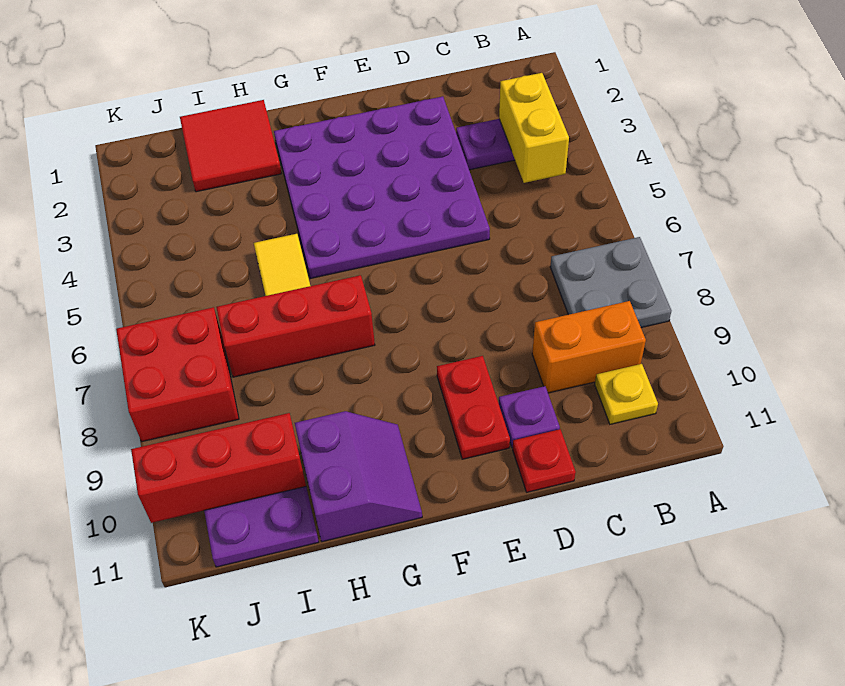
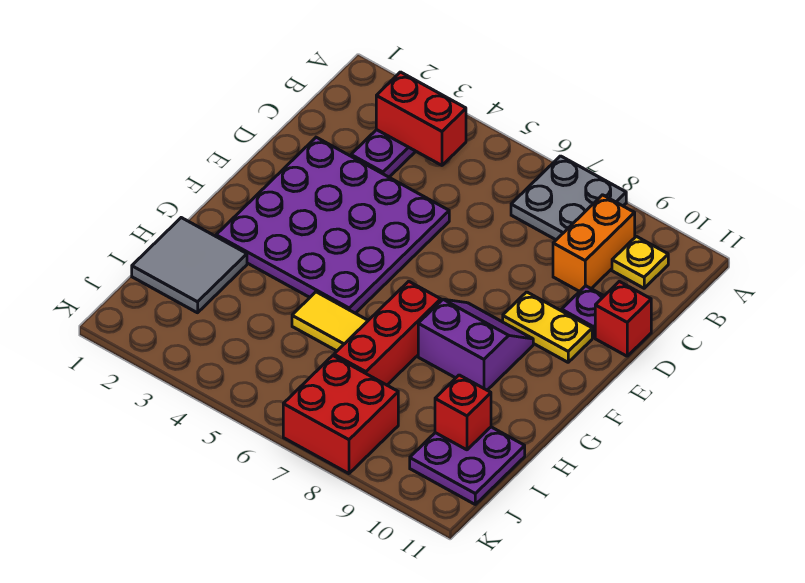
yellow 1x2 brick [499,73,569,183] -> red 1x2 brick [376,72,466,165]
red 1x1 plate [513,429,576,492] -> red 1x1 brick [595,281,651,356]
red 1x2 plate [437,356,510,459] -> yellow 1x2 plate [503,292,592,362]
purple 2x2 slope [295,411,422,542] -> purple 2x2 slope moved to [418,299,533,390]
red 2x2 tile [180,100,281,192] -> grey 2x2 tile [132,218,247,313]
red 1x3 brick [131,413,306,523] -> red 1x1 brick [435,375,491,450]

